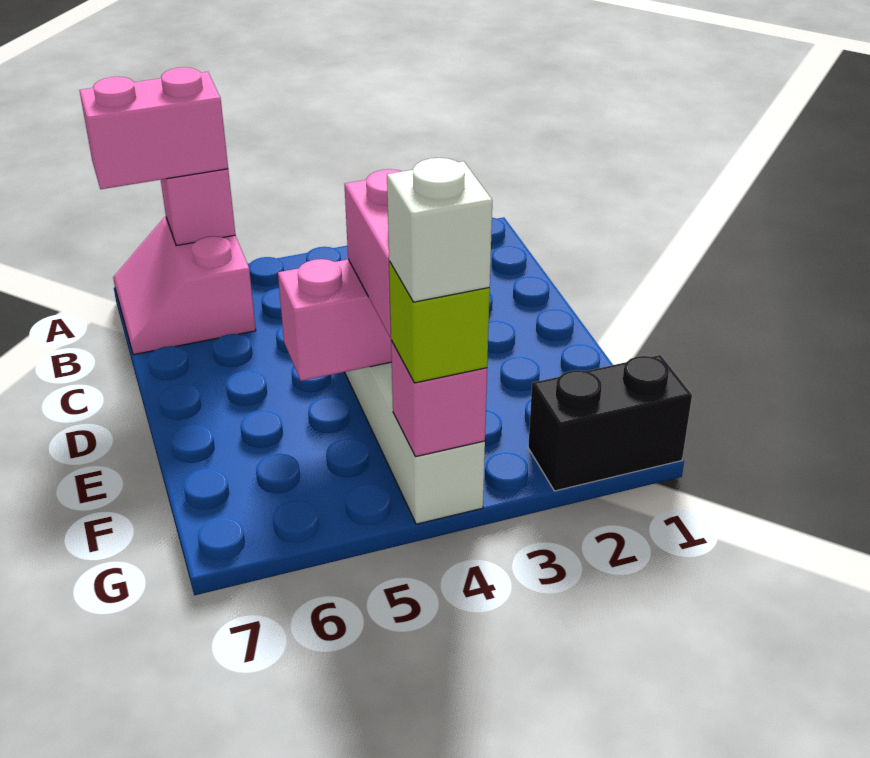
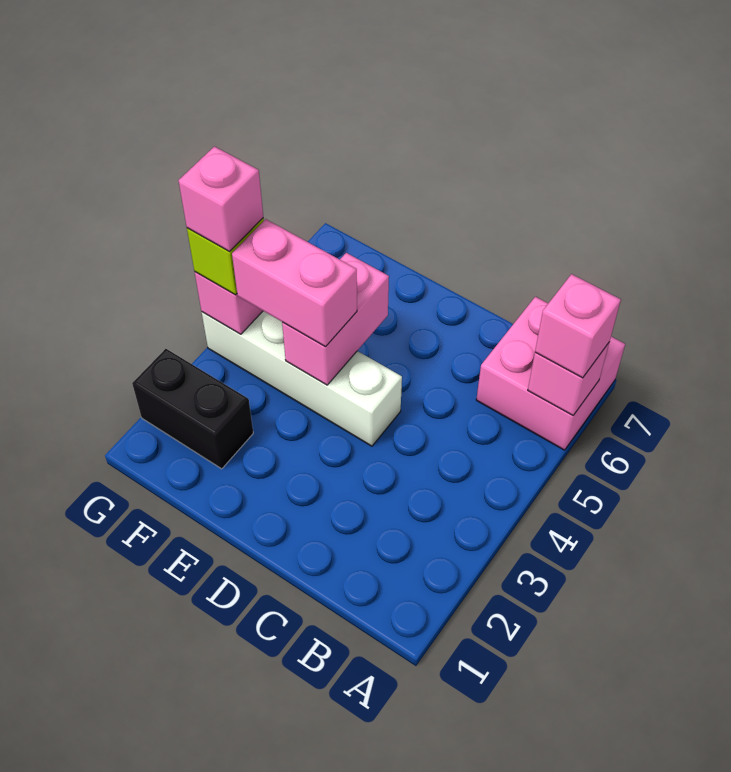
pink 2x2 slope [113,217,256,355] -> pink 2x2 brick [476,297,625,450]
pink 1x2 brick [79,67,228,189] -> pink 1x1 brick [535,274,621,378]
black 1x2 brick [528,355,692,491] -> black 1x2 brick turned to [132,349,253,469]
white 1x1 brick [387,158,492,302] -> pink 1x1 brick [178,146,263,251]

